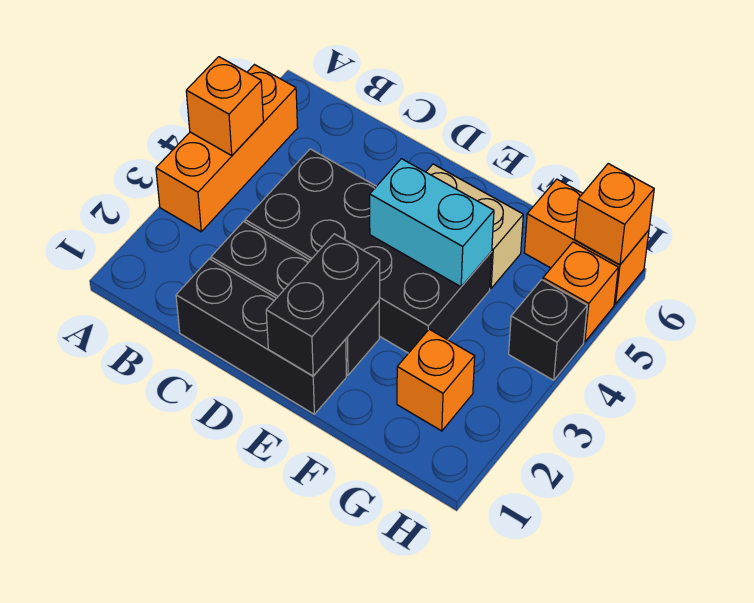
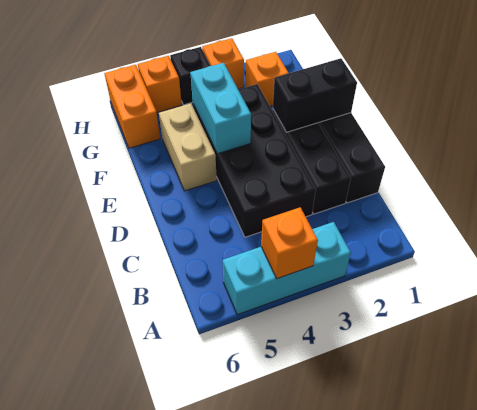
orange 1x3 brick [156,65,298,232] -> cyan 1x3 brick [223,222,351,315]
orange 1x1 brick [574,164,654,265] -> orange 1x1 brick moved to [202,38,244,89]

